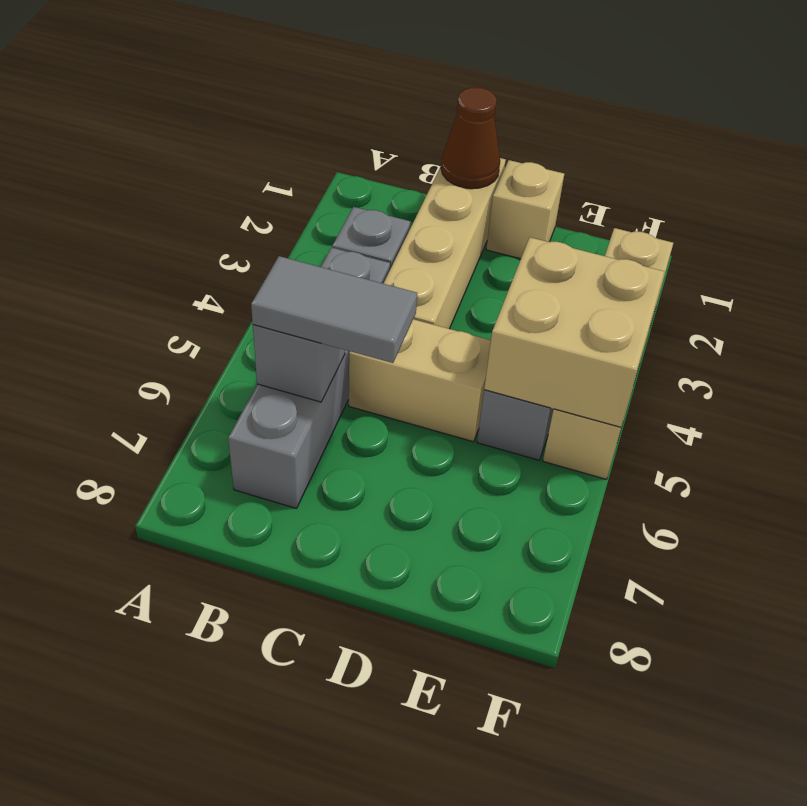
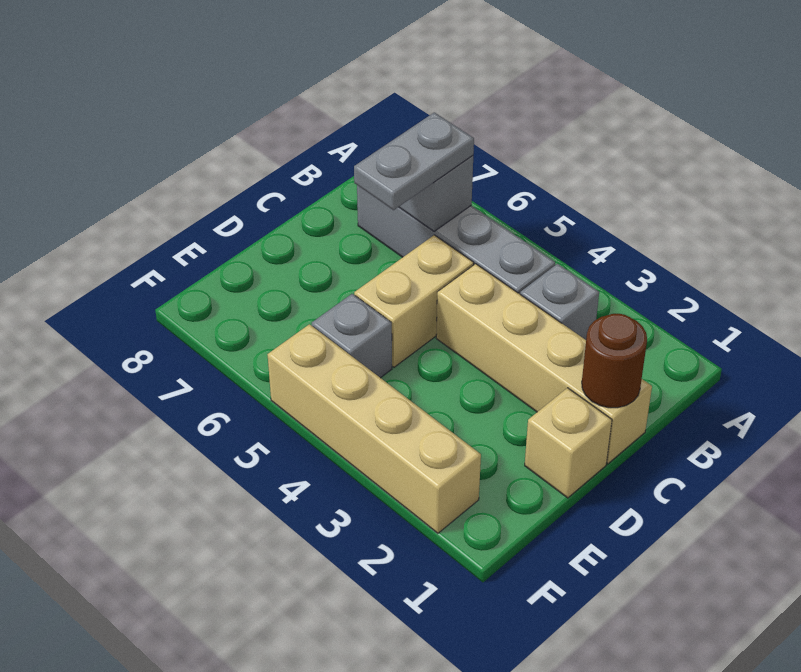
grey 1x2 tile [251,256,417,363] -> grey 1x2 plate [354,112,474,210]
brown 1x1 cone [441,87,500,189] -> brown 1x1 round brick [582,314,647,408]
tan 2x2 brick [484,237,665,427] -> none

